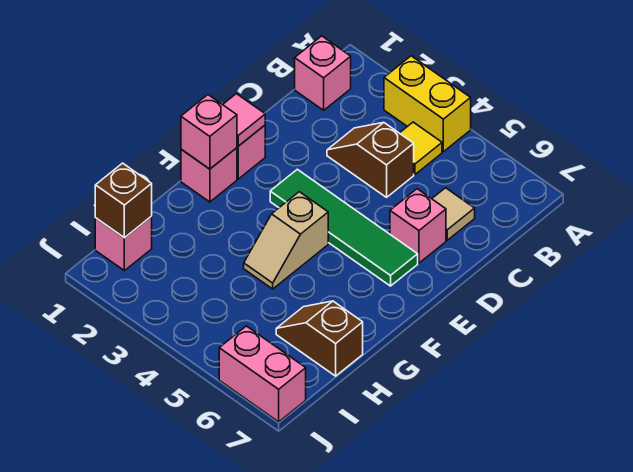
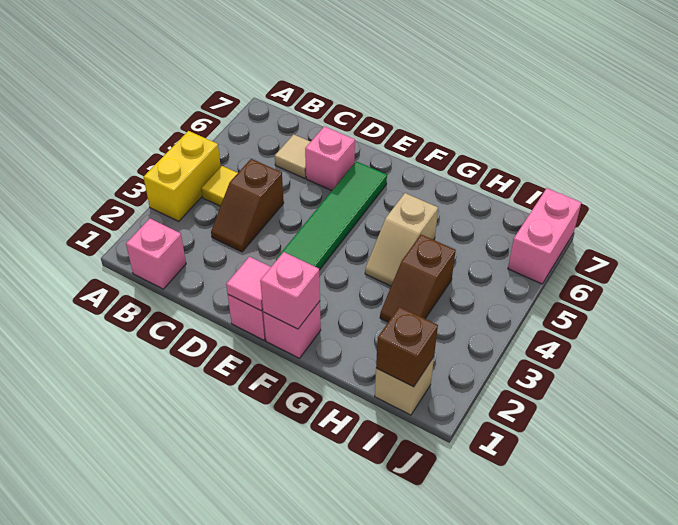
tan 1x2 slope [244,192,328,289] -> tan 1x2 slope turned to [365,193,438,286]
brown 1x2 slope [276,301,363,376] -> brown 1x2 slope moved to [380,235,456,322]
pink 1x1 brick [95,217,152,271] -> tan 1x1 brick [375,357,434,415]

